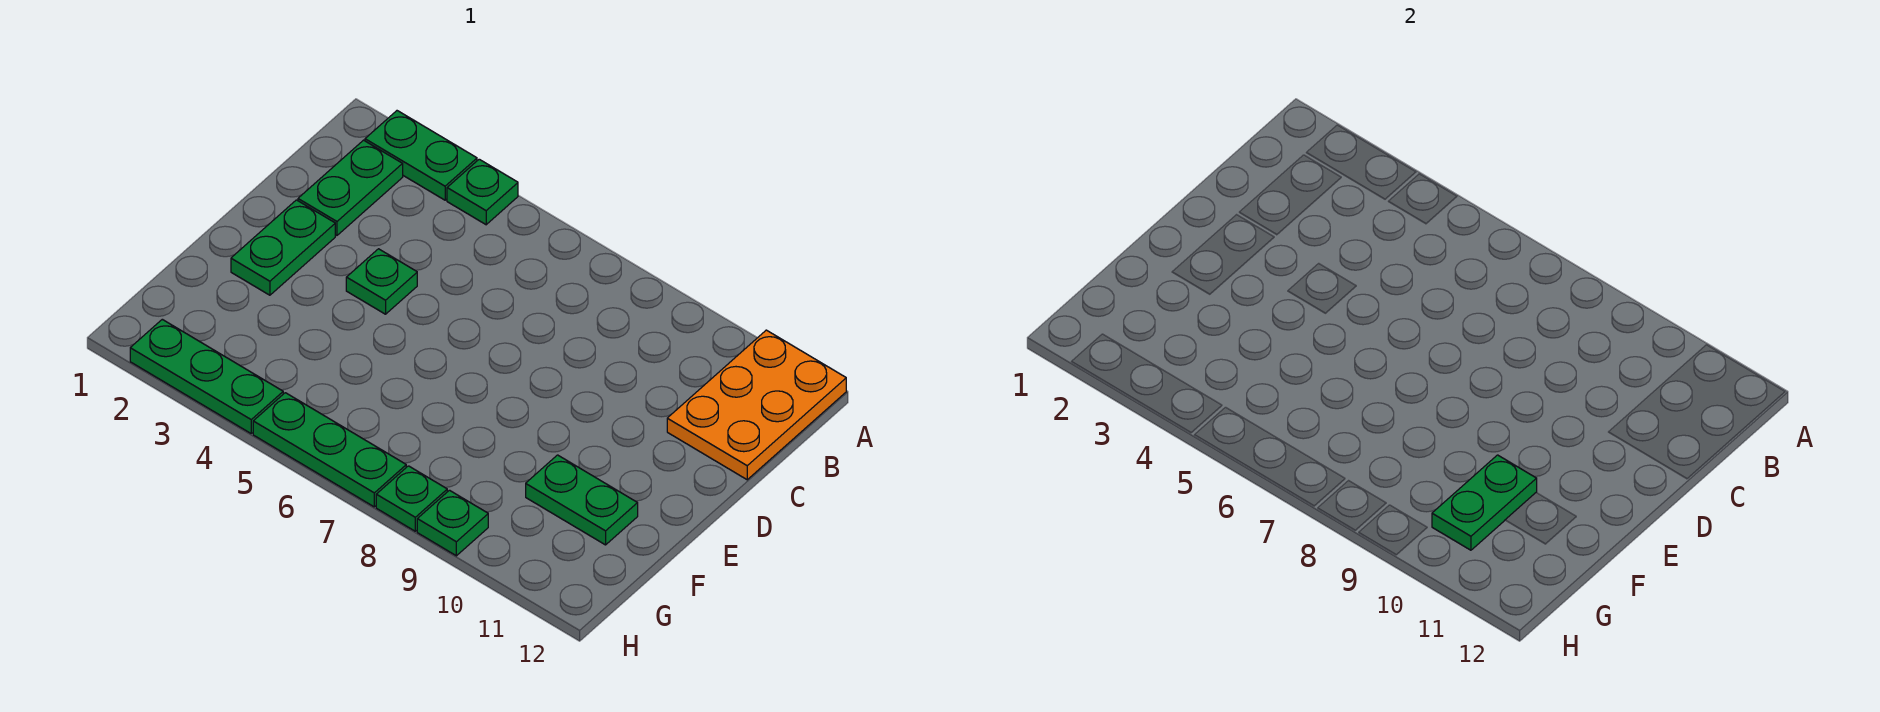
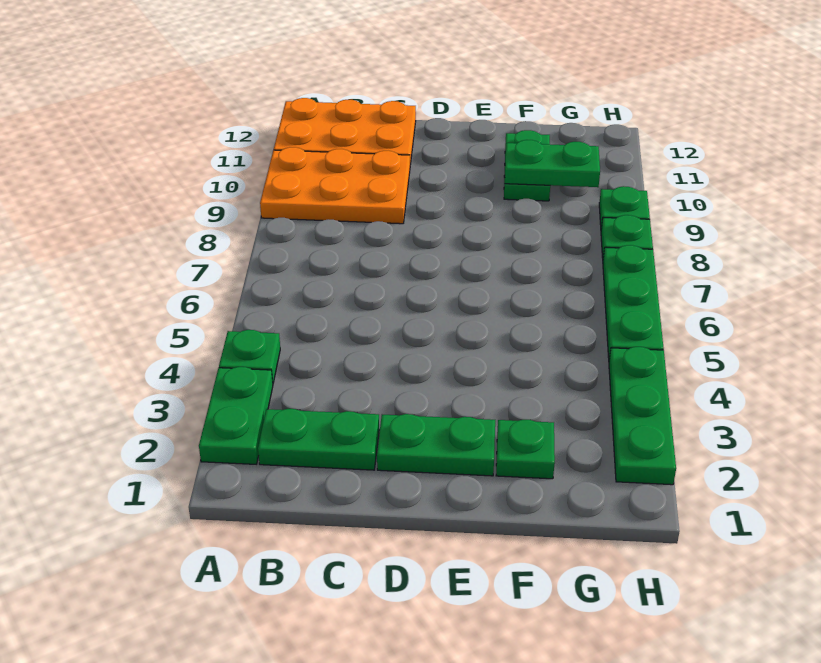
none -> orange 2x3 plate [260,147,410,224]
green 1x1 plate [346,249,417,314] -> green 1x1 plate moved to [496,420,555,479]

